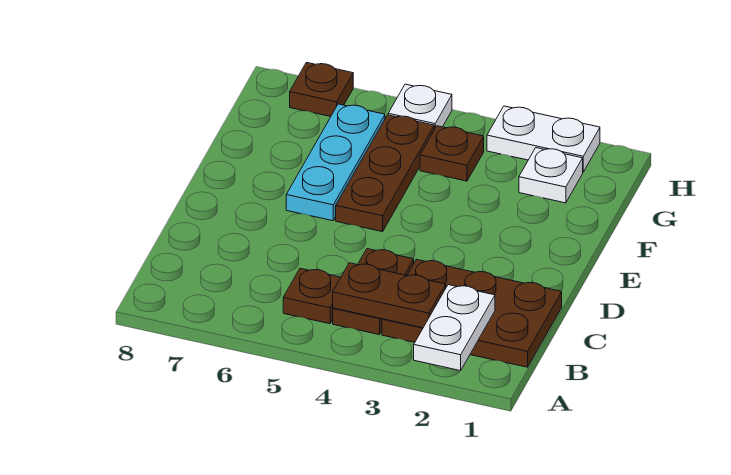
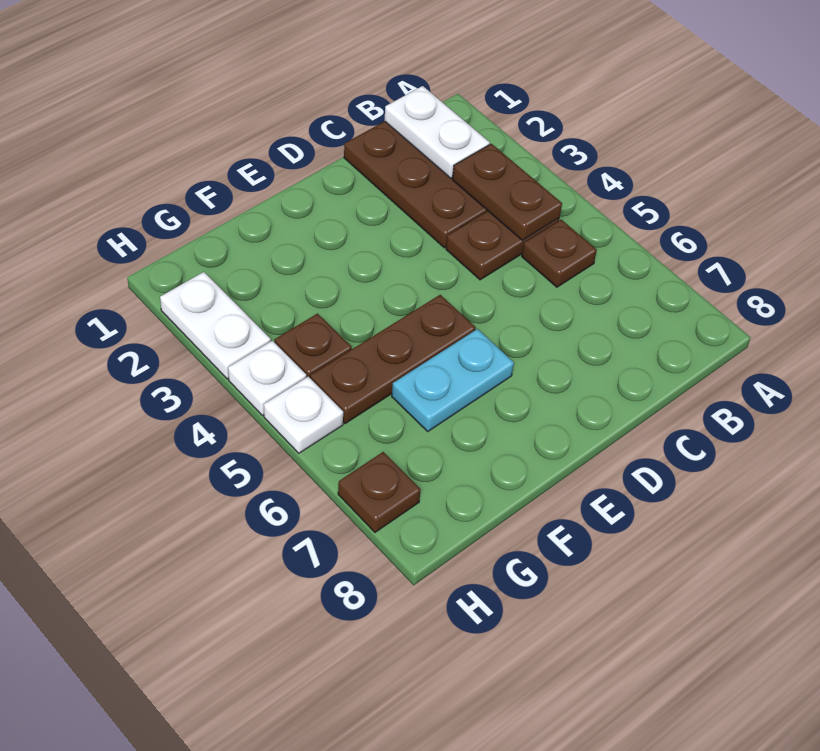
white 1x2 plate [414,285,495,371] -> white 1x2 plate turned to [384,86,490,178]
cyan 1x3 plate [286,104,385,221] -> cyan 1x2 plate [392,329,514,431]
white 1x1 plate [519,148,583,203] -> white 1x1 plate moved to [228,341,306,416]

